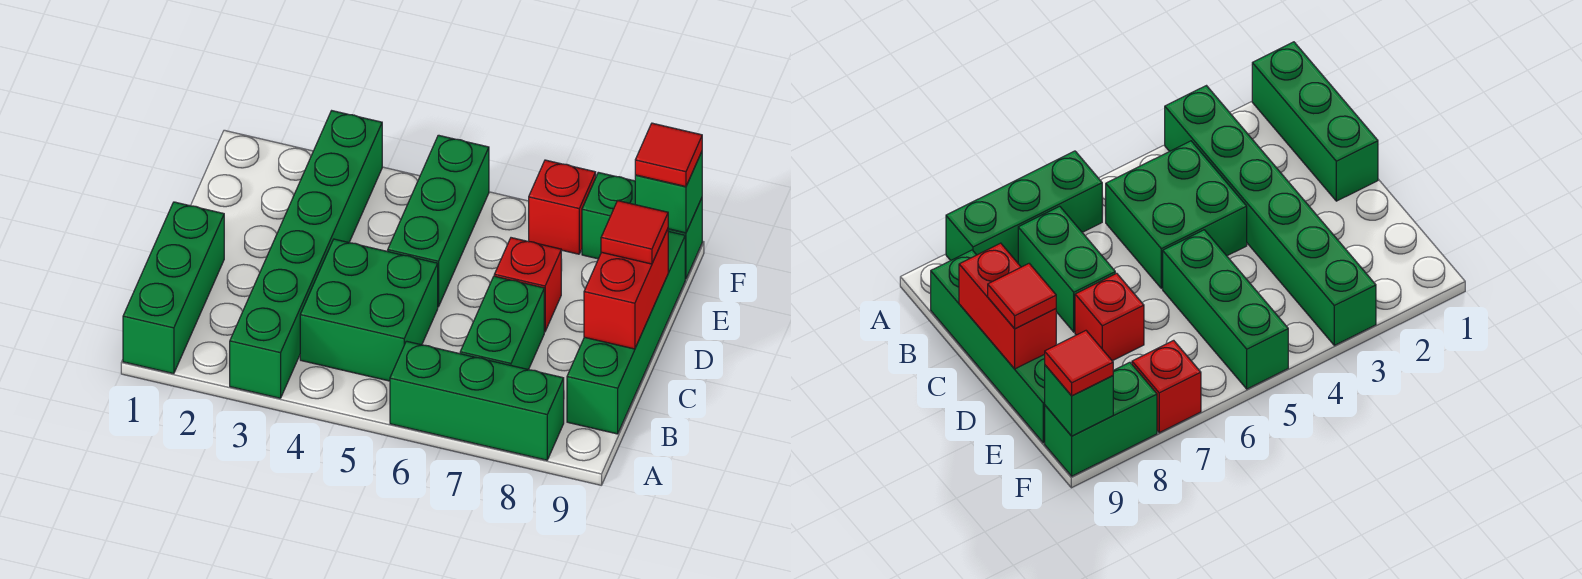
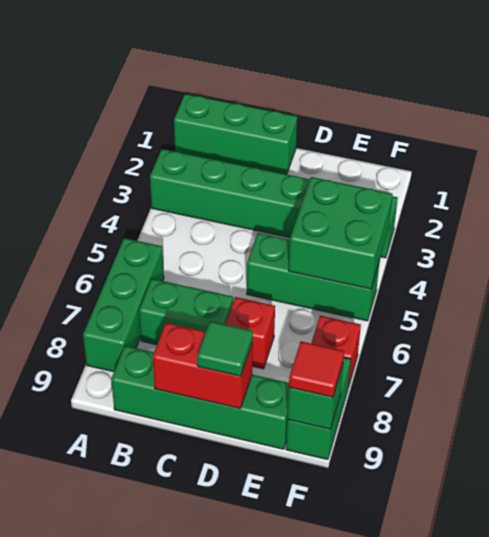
green 2x2 brick [300,239,438,381] -> green 2x2 brick moved to [289,177,393,289]
red 1x1 tile [601,201,668,264] -> green 1x1 tile [197,321,253,376]

